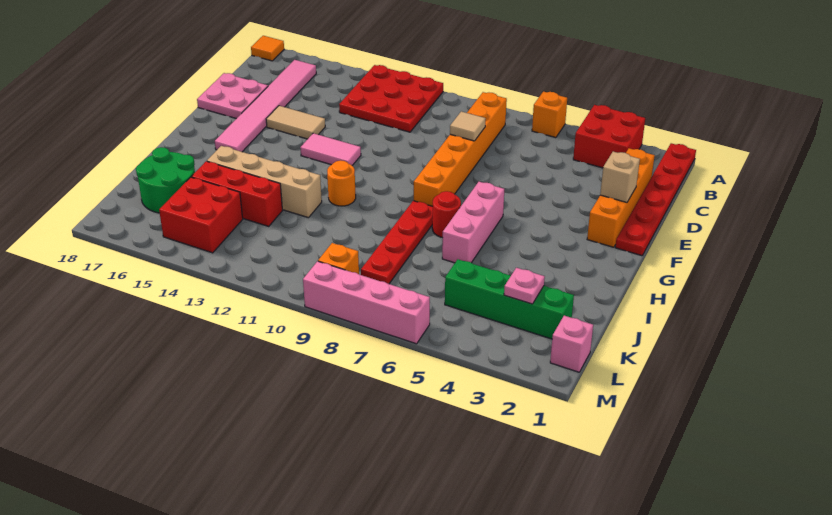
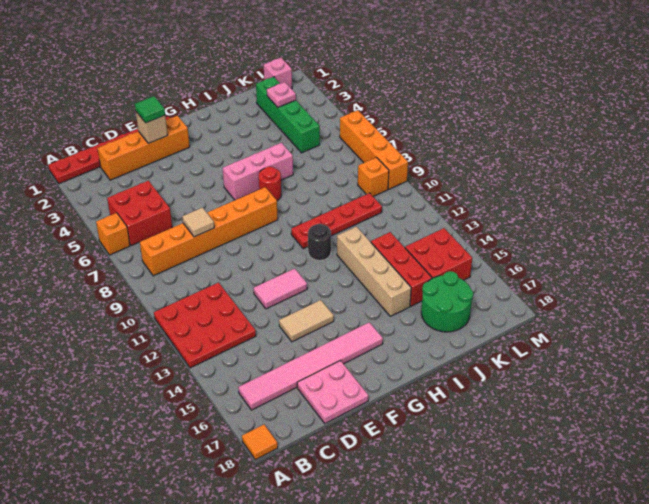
red 2x2 brick [573,105,645,168] -> red 2x2 brick moved to [107,181,172,246]
none -> green 1x1 tile [135,96,165,123]
tan 1x2 tile [266,106,325,139] -> tan 1x2 tile turned to [279,300,334,342]
pink 1x2 tile [300,133,361,165] -> pink 1x2 tile turned to [254,269,307,309]
red 1x4 plate [361,201,433,284] -> red 1x4 plate moved to [291,193,382,249]
orange 1x1 round brick [327,160,356,206] -> black 1x1 round brick [308,224,331,261]
pink 1x4 brick [303,261,430,344] -> orange 1x4 brick [340,110,408,189]

